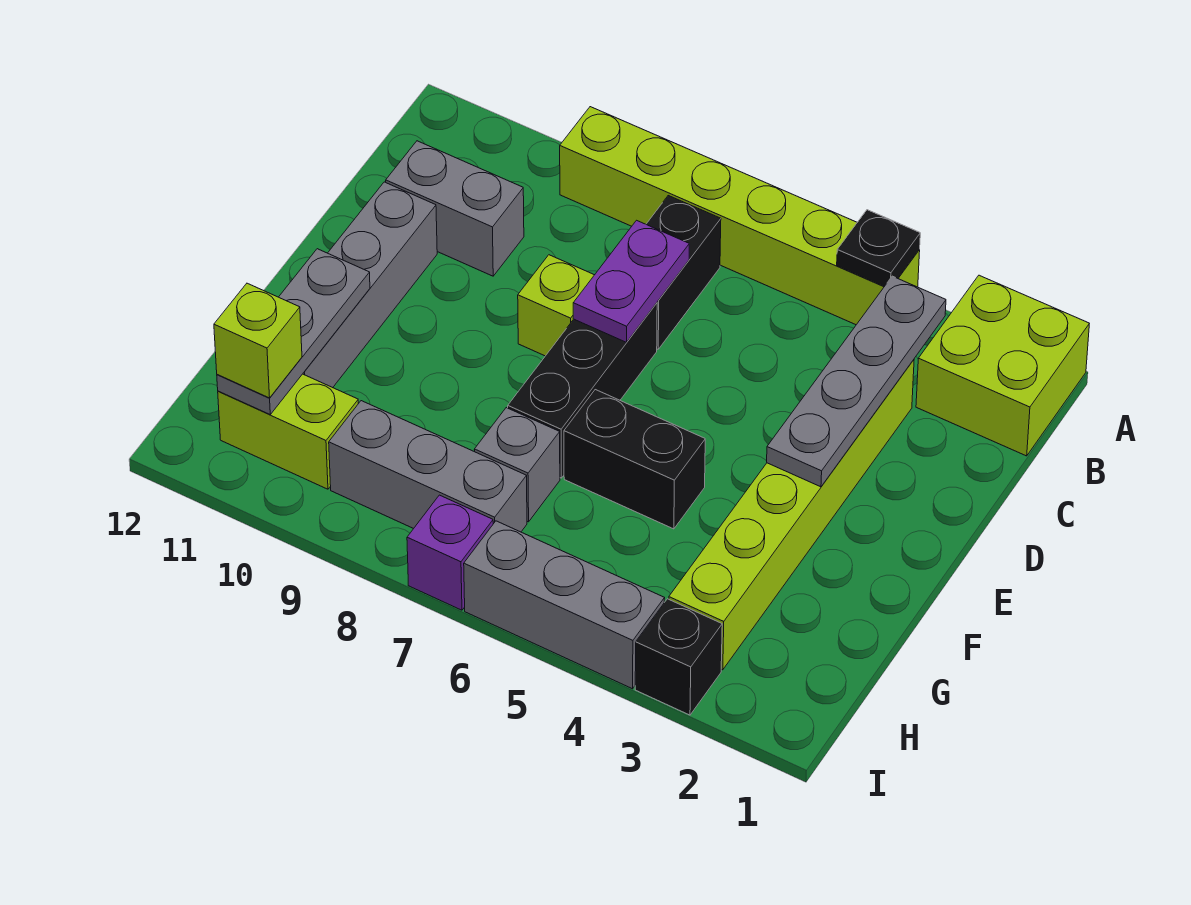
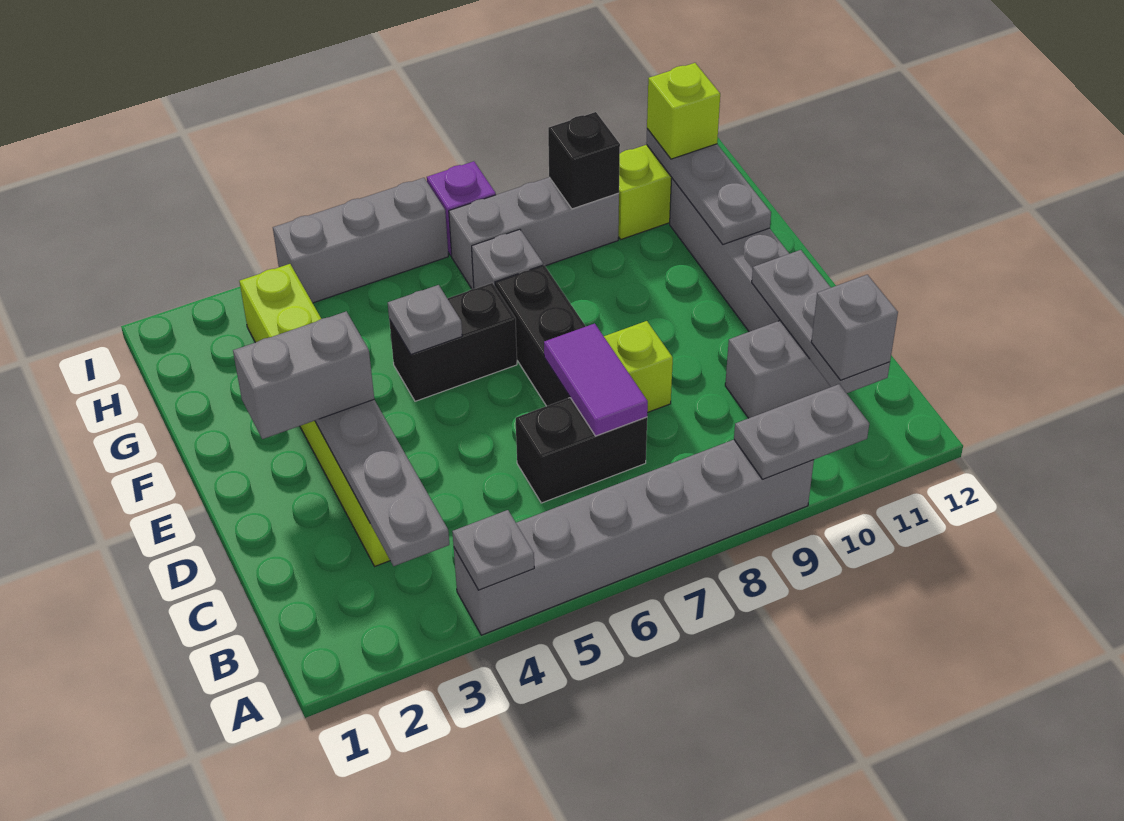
lime 2x2 brick [916,275,1089,456] -> none
lime 1x6 brick [560,107,920,325] -> grey 1x6 brick [454,440,814,635]
black 1x1 plate [837,210,920,286] -> grey 1x1 plate [452,510,534,590]
none -> grey 1x2 plate [734,384,869,479]
black 1x2 brick [646,196,721,349] -> black 1x2 brick turned to [516,398,647,503]
none -> grey 1x3 plate [752,250,890,393]
none -> grey 1x1 brick [811,275,898,380]
purple 1x2 plate [573,220,689,342] -> purple 1x2 tile [544,323,648,436]
none -> grey 1x2 brick [233,311,374,439]
none -> grey 1x1 plate [388,285,462,354]
black 1x1 brick [635,599,722,715] -> black 1x1 brick moved to [548,112,620,209]

